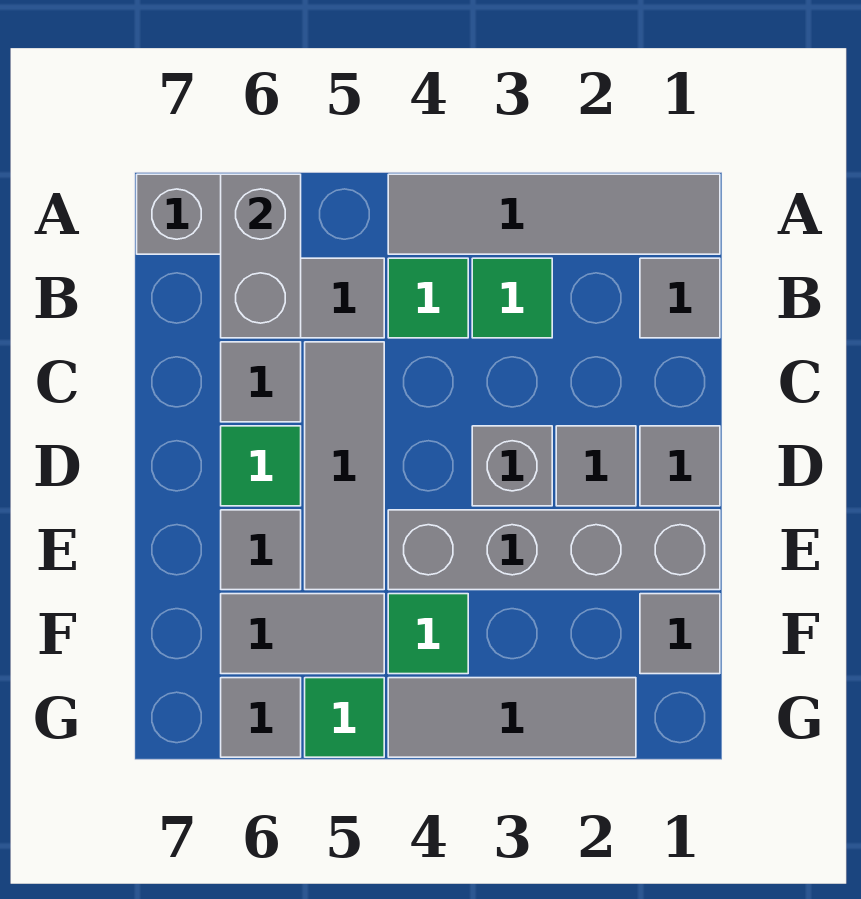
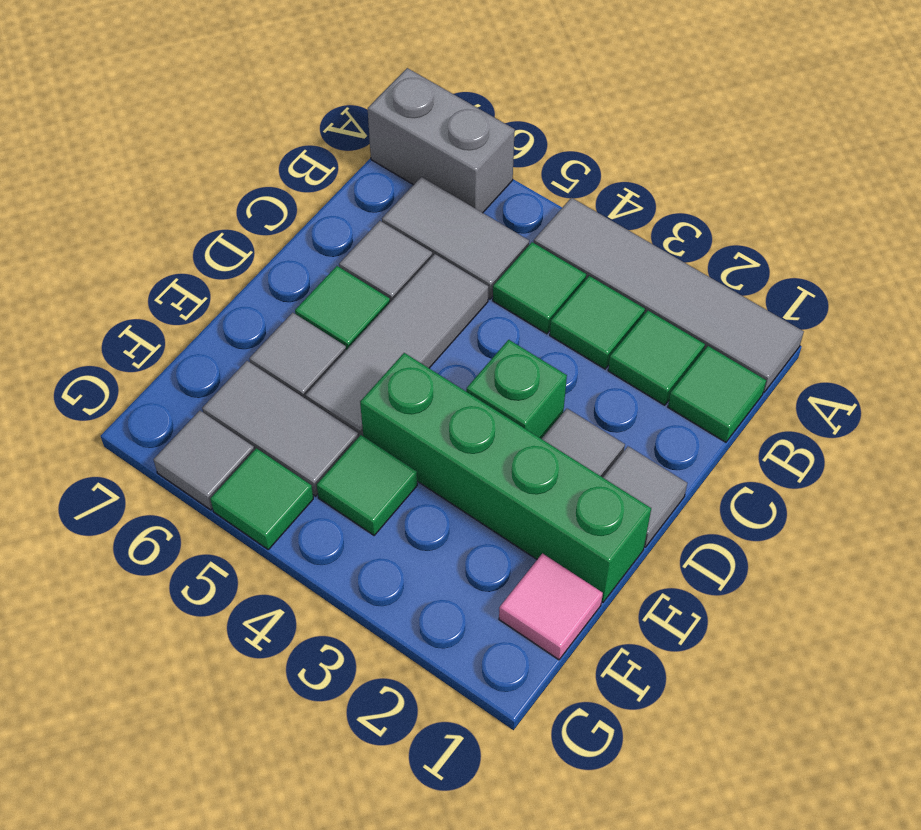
grey 1x2 brick [221,174,301,338] -> none
grey 1x1 tile [640,258,720,338] -> green 1x1 tile [668,346,766,442]
none -> green 1x1 tile [608,311,705,405]
grey 1x1 brick [472,426,552,506] -> green 1x1 brick [466,340,567,439]
grey 1x4 brick [388,510,720,590] -> green 1x4 brick [360,353,651,603]
grey 1x1 tile [640,594,720,674] -> pink 1x1 tile [499,553,603,660]
grey 1x3 tile [388,678,636,757] -> none

